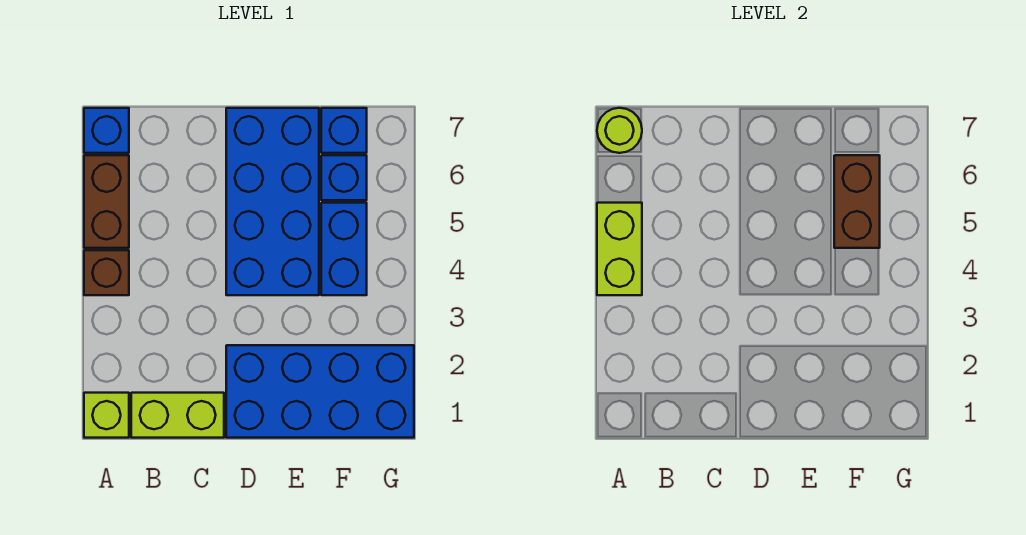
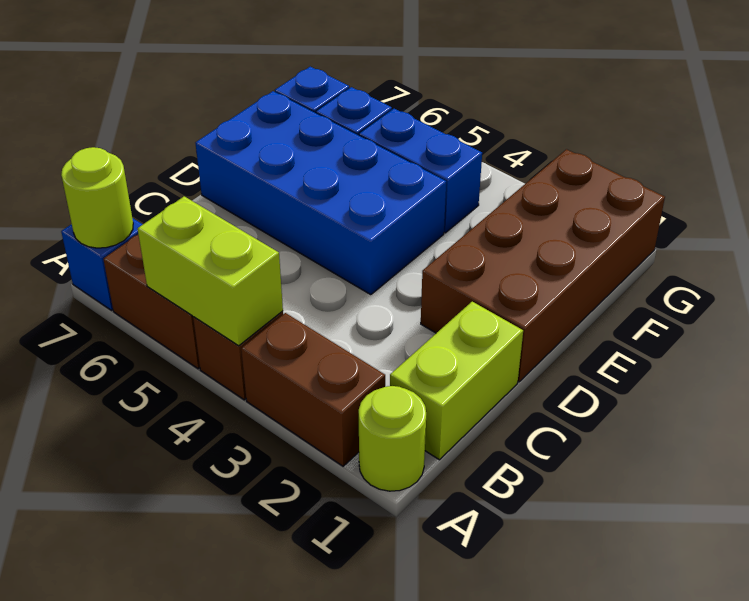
lime 1x1 brick [84,393,129,438] -> lime 1x1 round brick [359,386,426,491]
blue 2x4 brick [226,345,414,438] -> brown 2x4 brick [421,149,665,382]
brown 1x2 brick [834,155,880,248] -> brown 1x2 brick moved to [241,313,385,466]

